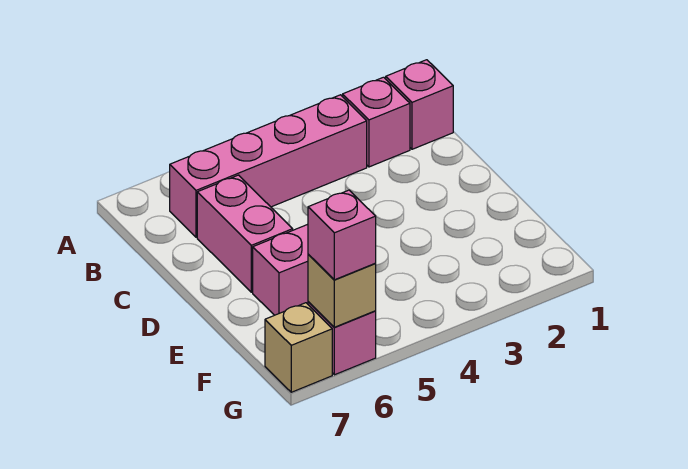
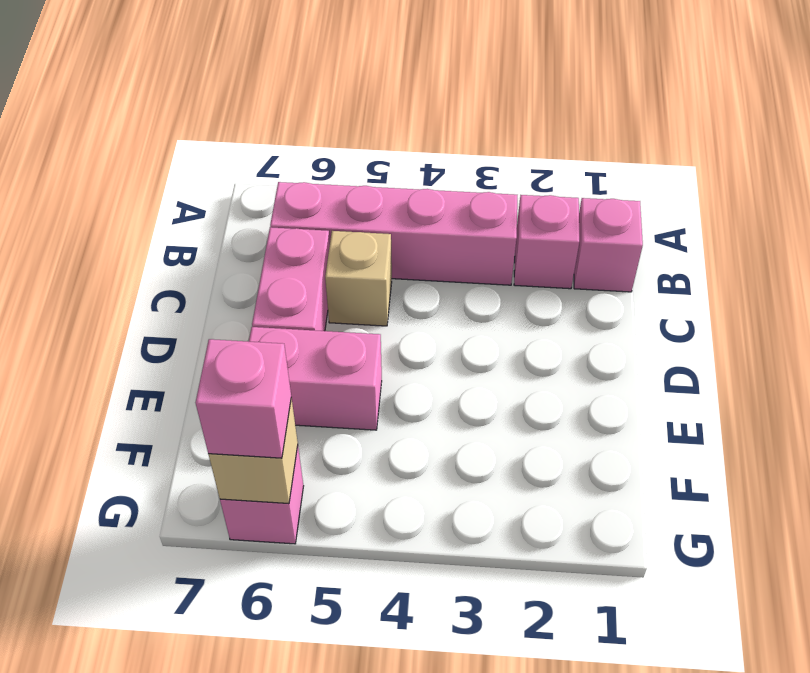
tan 1x1 brick [265,303,332,392] -> tan 1x1 brick moved to [325,231,392,326]

